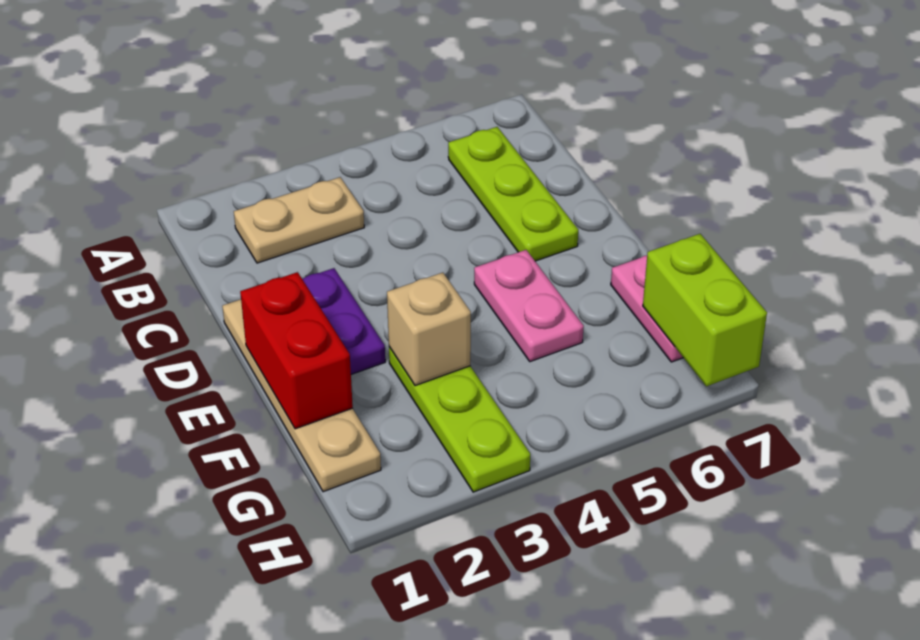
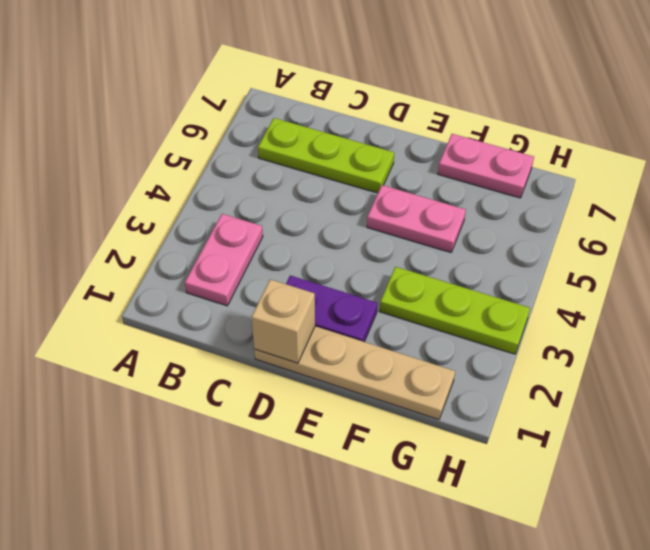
tan 1x2 plate [234,177,364,263] -> pink 1x2 plate [185,214,263,306]
red 1x2 brick [240,272,353,429] -> none
tan 1x1 brick [387,273,471,386] -> tan 1x1 brick moved to [251,279,315,363]
lime 1x2 brick [643,234,767,386] -> none

